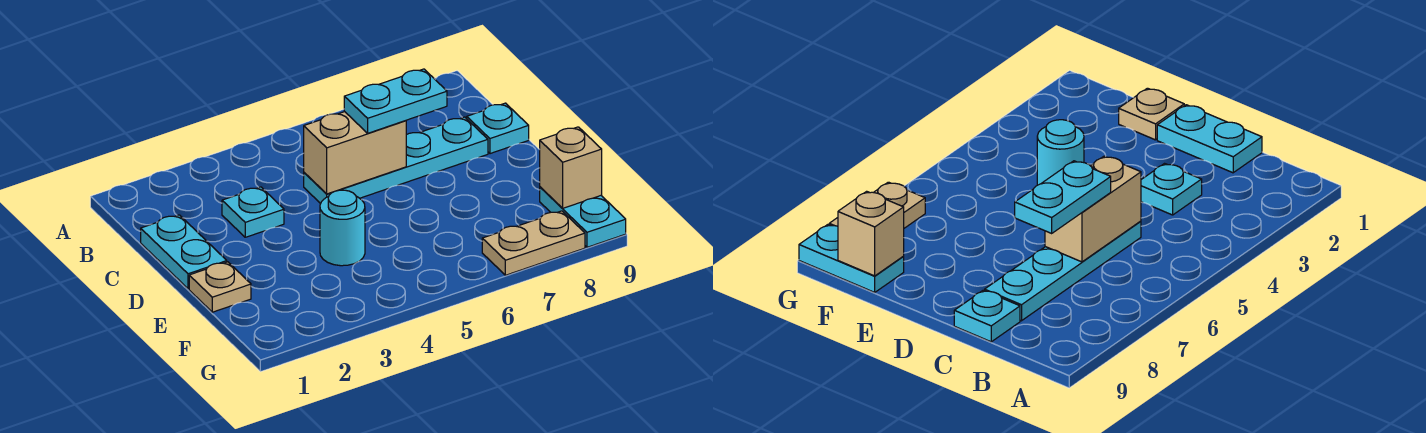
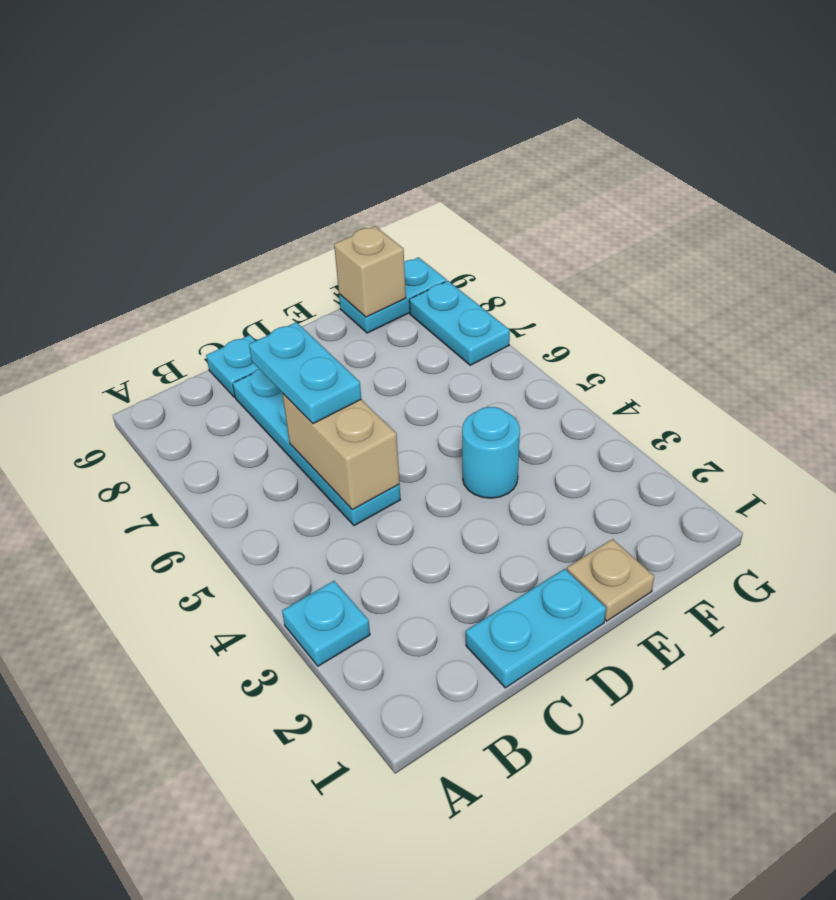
cyan 1x1 plate [222,187,284,237] -> cyan 1x1 plate moved to [282,581,370,666]
tan 1x2 plate [482,211,585,275] -> cyan 1x2 plate [409,281,510,365]

